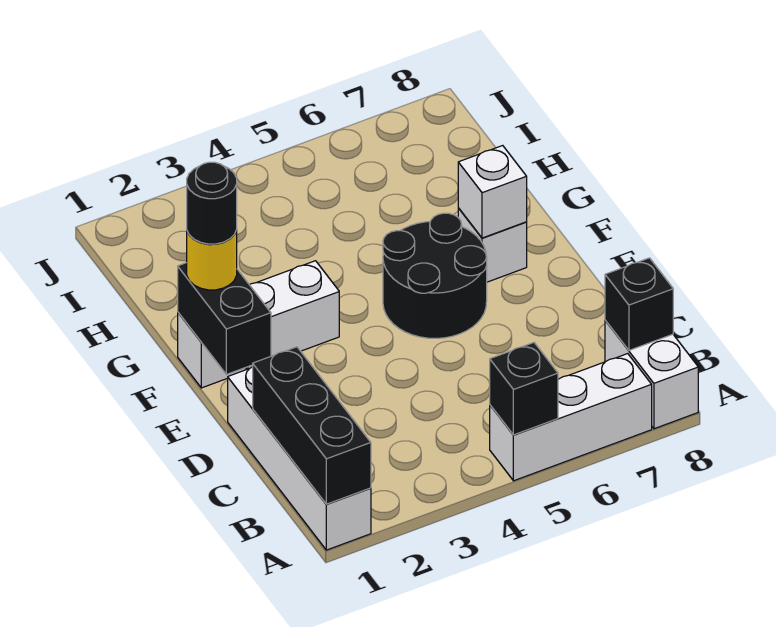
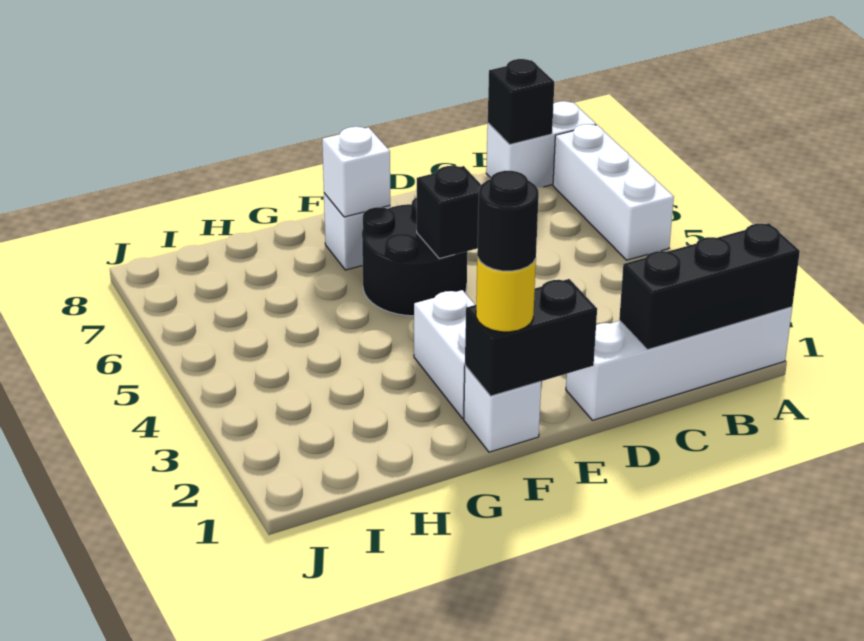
black 1x1 brick [490,343,558,435] -> black 1x1 brick moved to [417,166,481,259]

